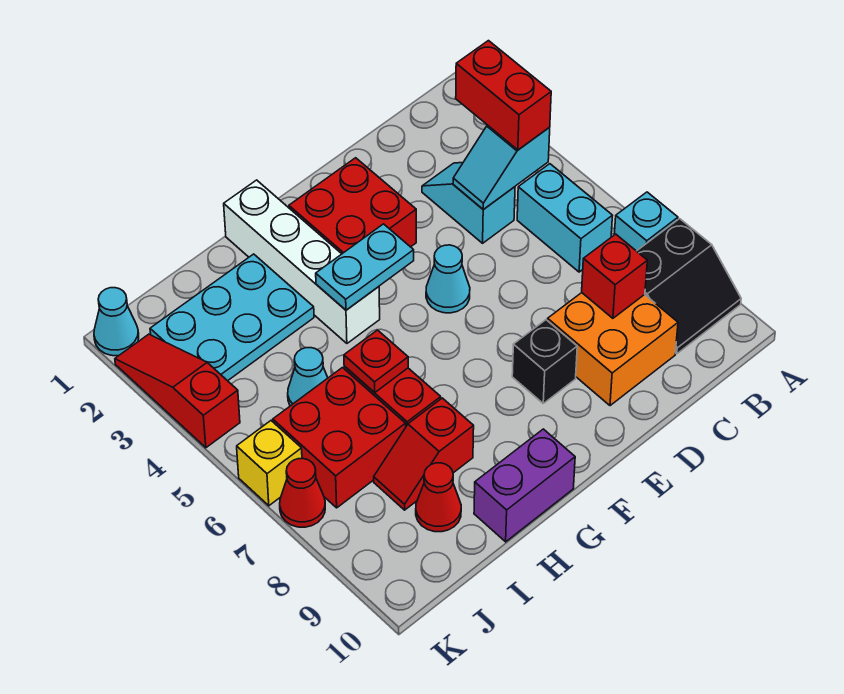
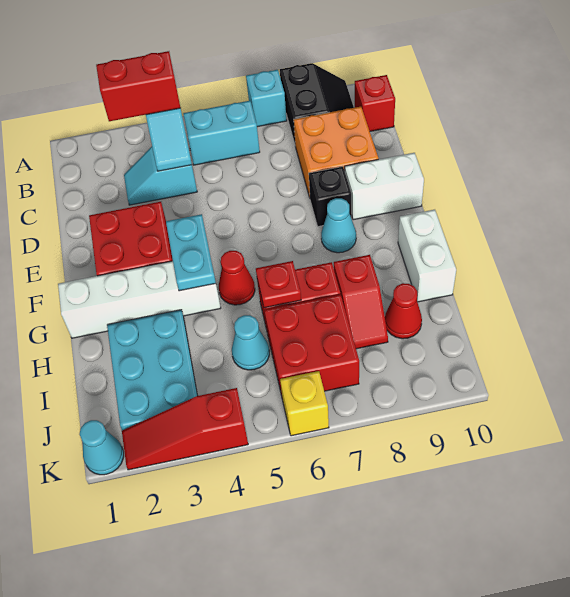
red 1x1 brick [582,234,647,318] -> red 1x1 brick moved to [354,75,395,131]
cyan 1x1 cone [426,245,470,313] -> cyan 1x1 cone moved to [321,198,356,253]
none -> white 1x2 brick [345,153,424,220]
purple 1x2 brick [474,429,575,542] -> white 1x2 brick [398,210,456,302]
red 1x1 cone [280,459,325,527] -> red 1x1 cone moved to [219,251,255,305]

